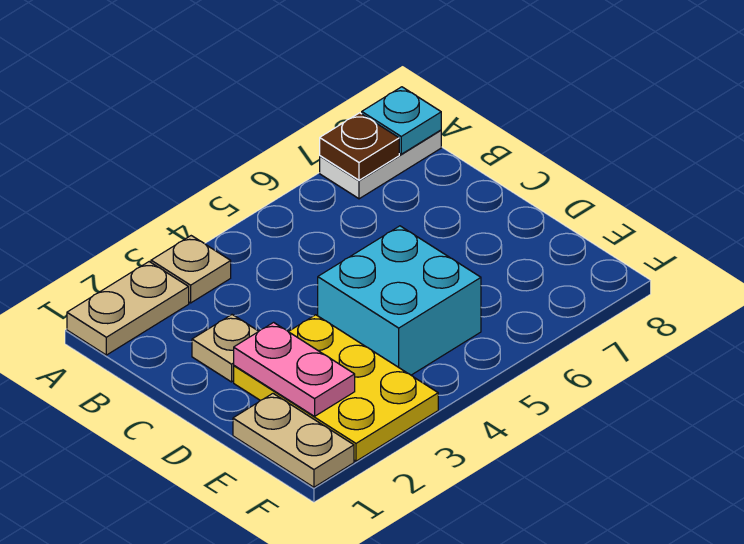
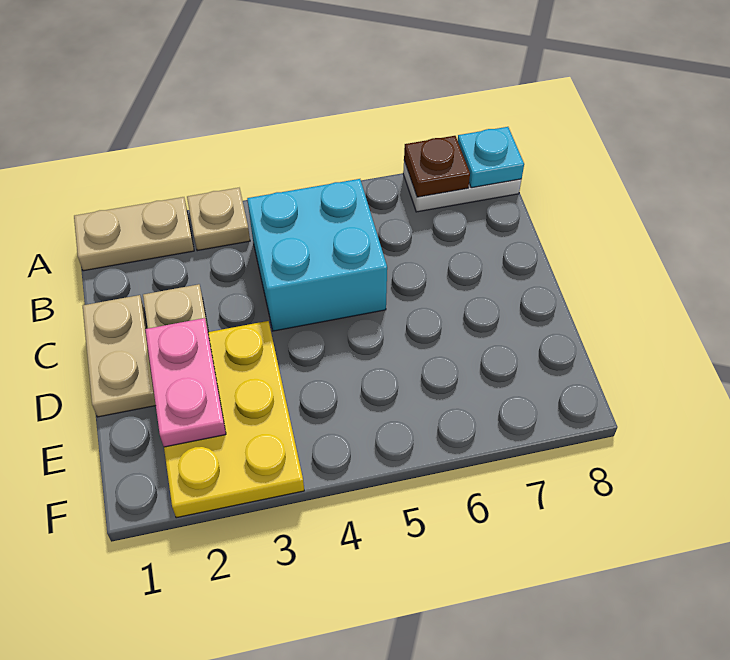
cyan 2x2 brick [318,226,481,375] -> cyan 2x2 brick moved to [247,179,387,331]
tan 1x2 plate [233,394,354,487] -> tan 1x2 plate moved to [83,295,156,417]

